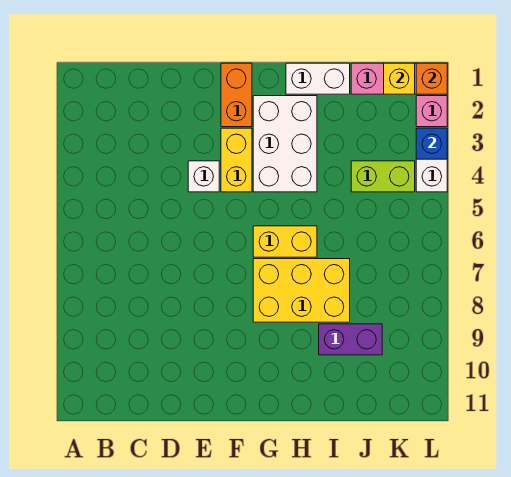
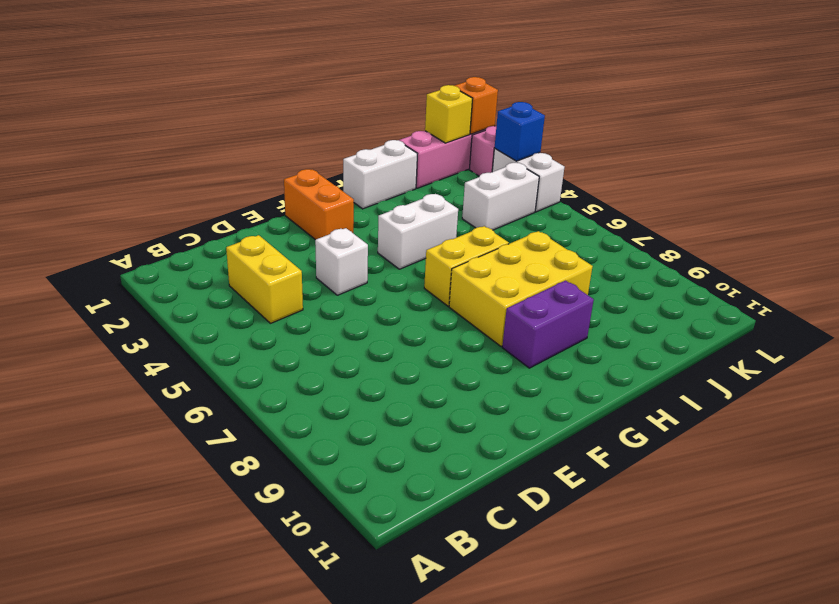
yellow 1x2 brick [221,128,252,192] -> yellow 1x2 brick moved to [226,235,303,323]
white 2x3 brick [253,96,317,192] -> white 1x2 brick [378,194,458,269]
purple 1x2 brick [319,324,382,355] -> purple 1x2 brick moved to [502,281,594,368]
lime 1x2 brick [351,161,415,192] -> white 1x2 brick [462,163,539,230]

